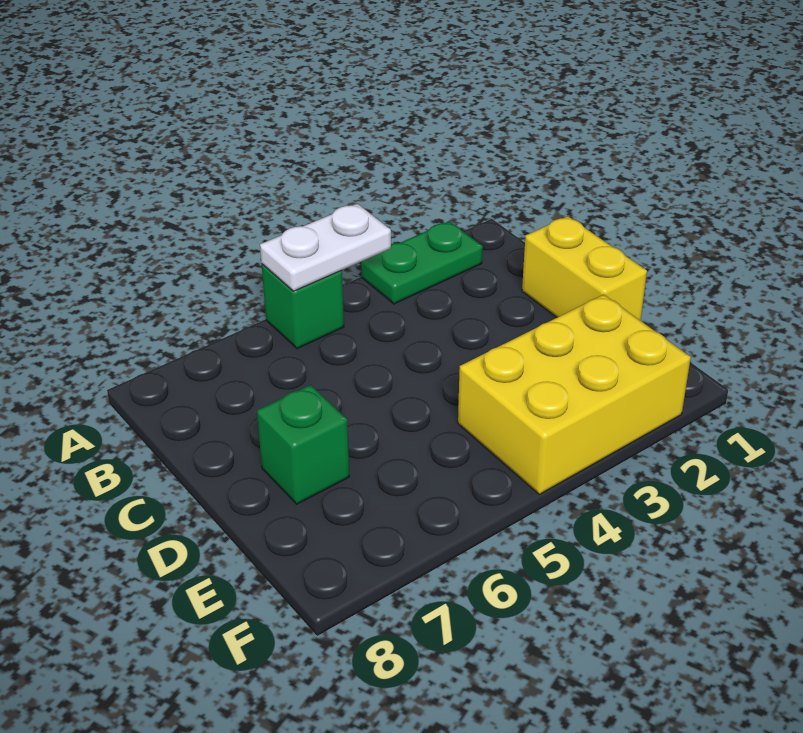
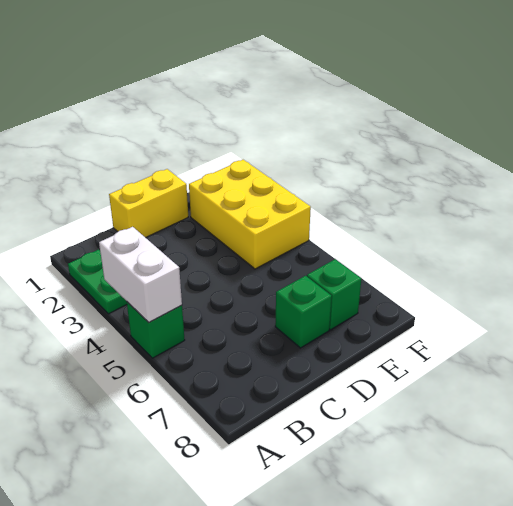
white 1x2 plate [260,204,391,291] -> white 1x2 brick [99,227,182,322]
none -> green 1x1 brick [307,259,361,330]

